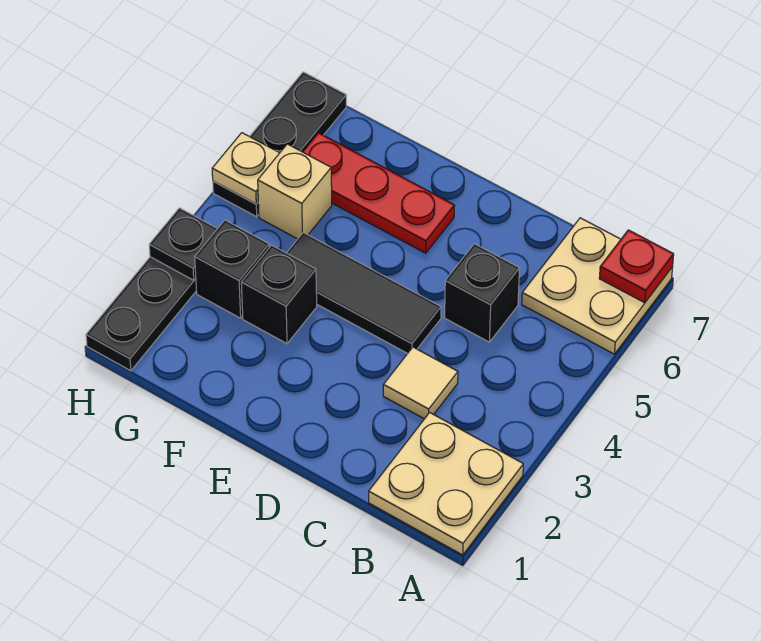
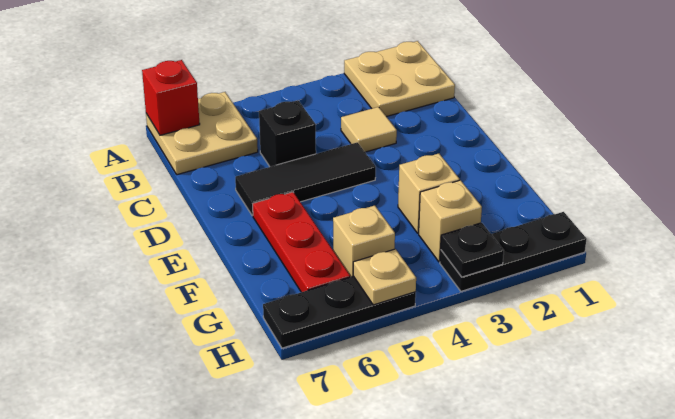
red 1x1 plate [599,230,674,303] -> red 1x1 brick [142,60,200,135]
black 1x3 tile [287,233,441,354] -> black 1x3 tile turned to [235,142,376,216]
black 1x1 brick [241,245,317,344] -> tan 1x1 brick [398,154,460,233]
black 1x1 brick [195,220,269,318] -> tan 1x1 brick [419,180,482,262]

